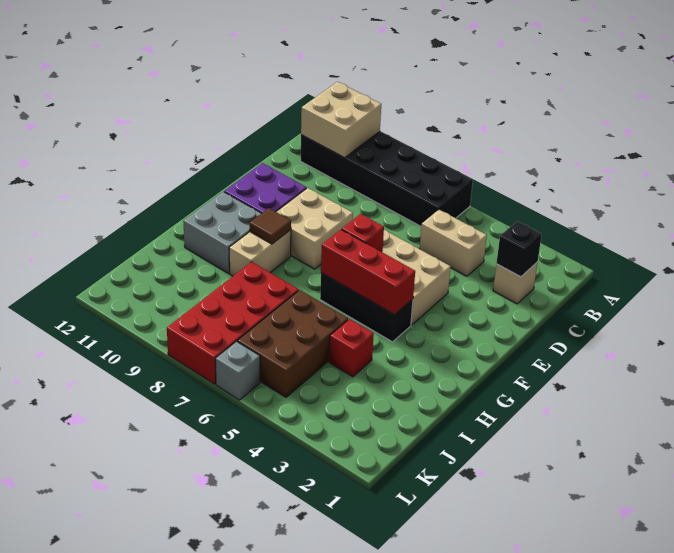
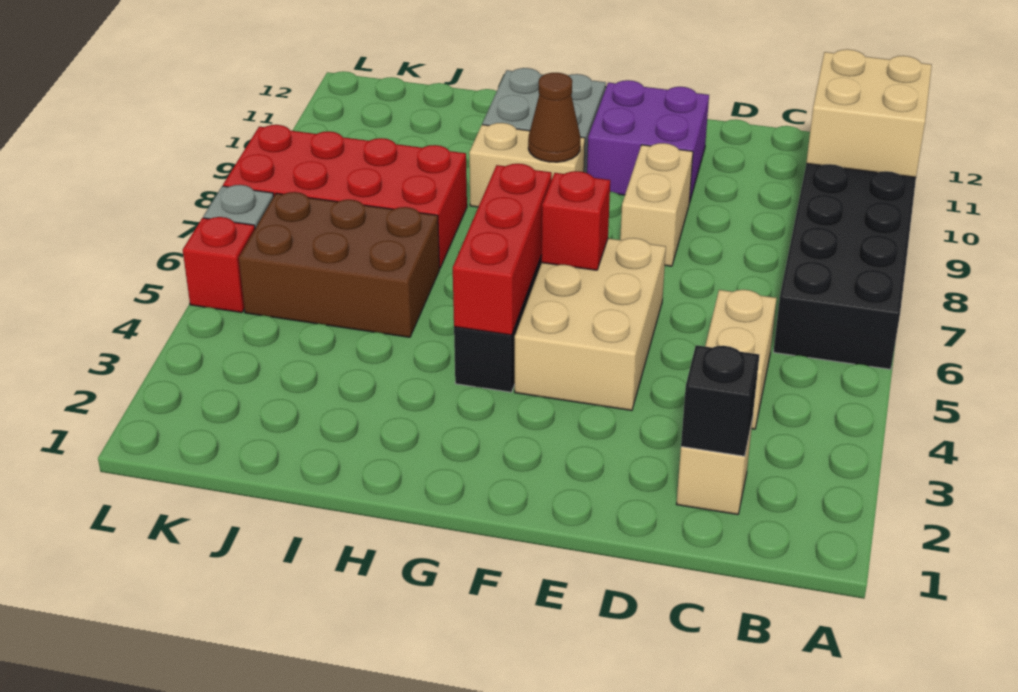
tan 2x2 brick [276,188,353,269] -> tan 1x2 brick [620,143,693,266]
brown 1x1 tile [250,208,291,244] -> brown 1x1 cone [528,73,581,162]
red 1x1 brick [329,319,374,377] -> red 1x1 brick moved to [183,217,255,313]

